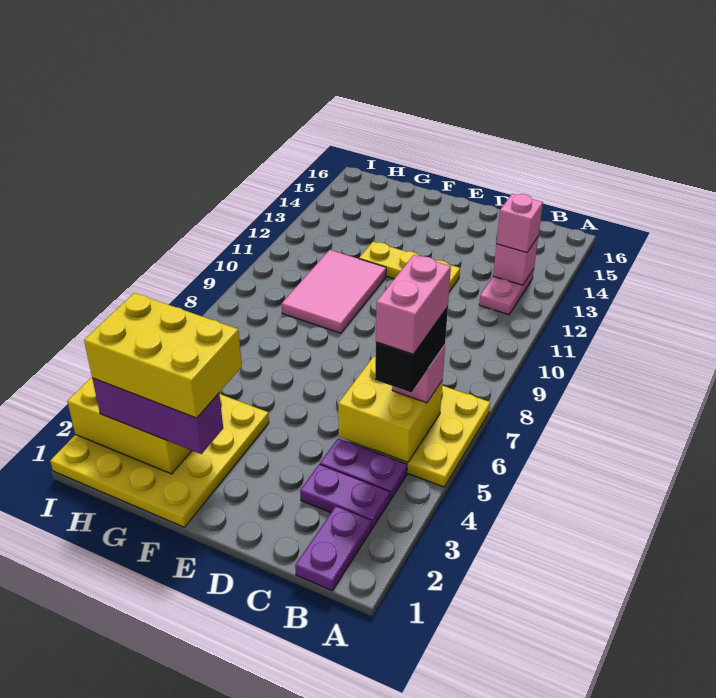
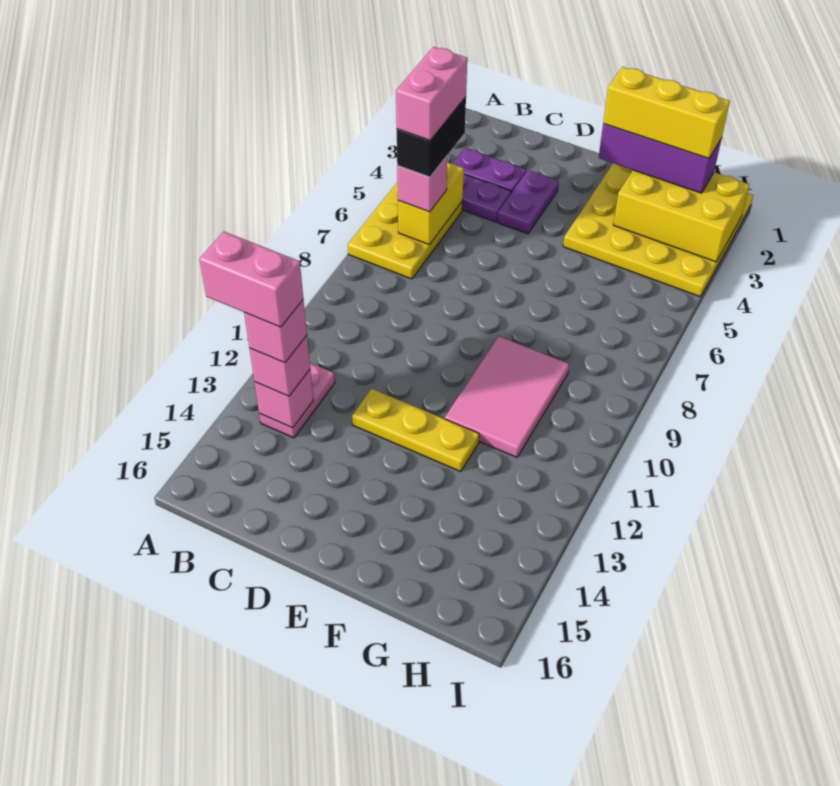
none -> pink 1x2 brick [199,232,303,327]
purple 1x2 plate [295,506,371,591] -> purple 1x2 plate moved to [497,170,559,234]
yellow 2x2 brick [338,357,443,462] -> yellow 1x2 brick [398,162,464,245]
none -> pink 1x1 brick [244,300,307,363]
yellow 2x3 brick [84,293,242,418] -> yellow 1x3 brick [603,67,730,158]

